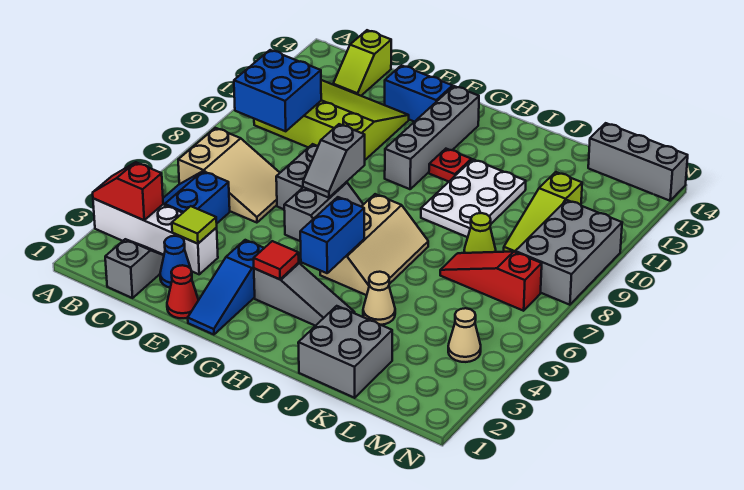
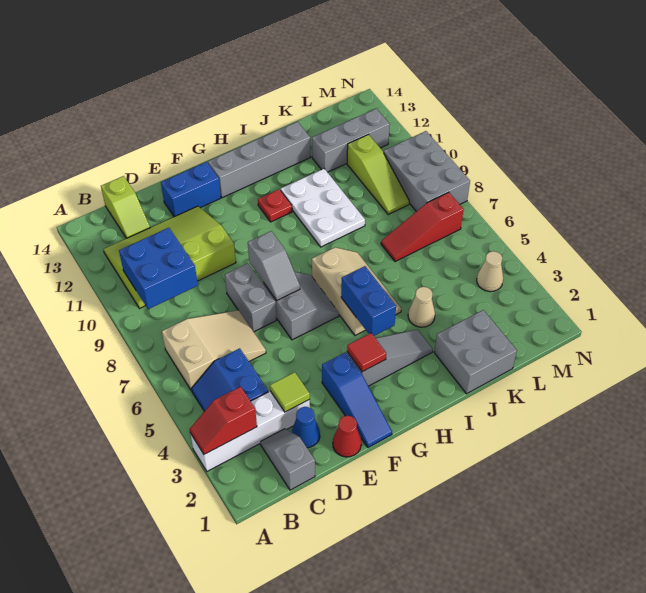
grey 1x4 brick [385,86,479,189] -> grey 1x4 brick turned to [208,122,310,198]
lime 1x1 cone [464,213,496,253] -> none
grey 1x3 brick [588,123,688,201] -> grey 1x3 brick moved to [312,109,390,172]

